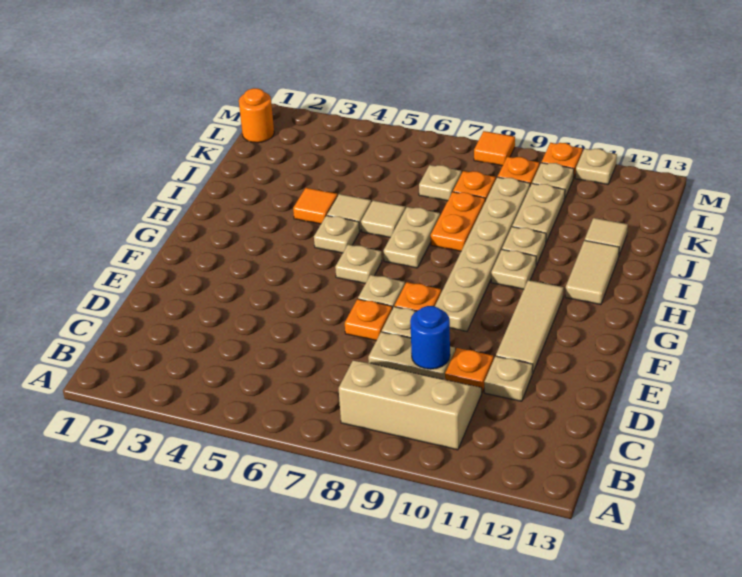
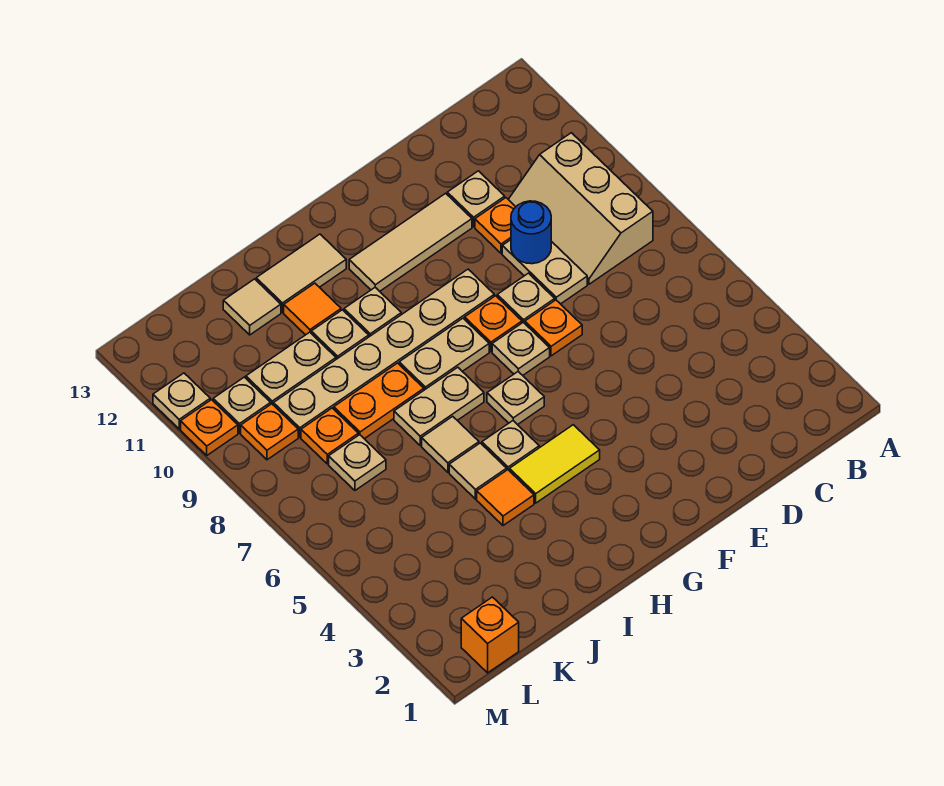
none -> yellow 1x2 tile [509,425,600,503]
none -> tan 1x2 plate [399,318,489,390]
orange 1x1 round brick [239,88,274,143] -> orange 1x1 brick [461,597,519,673]
orange 1x1 tile [474,131,515,166] -> orange 1x1 tile moved to [284,283,341,335]

